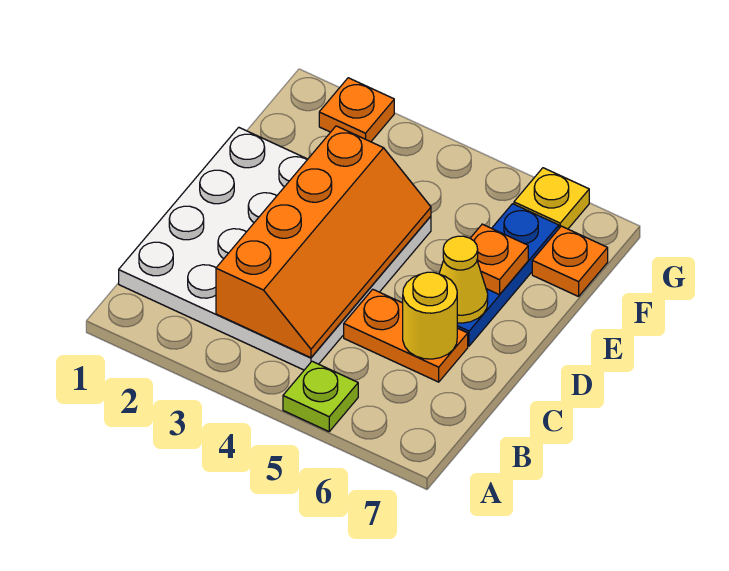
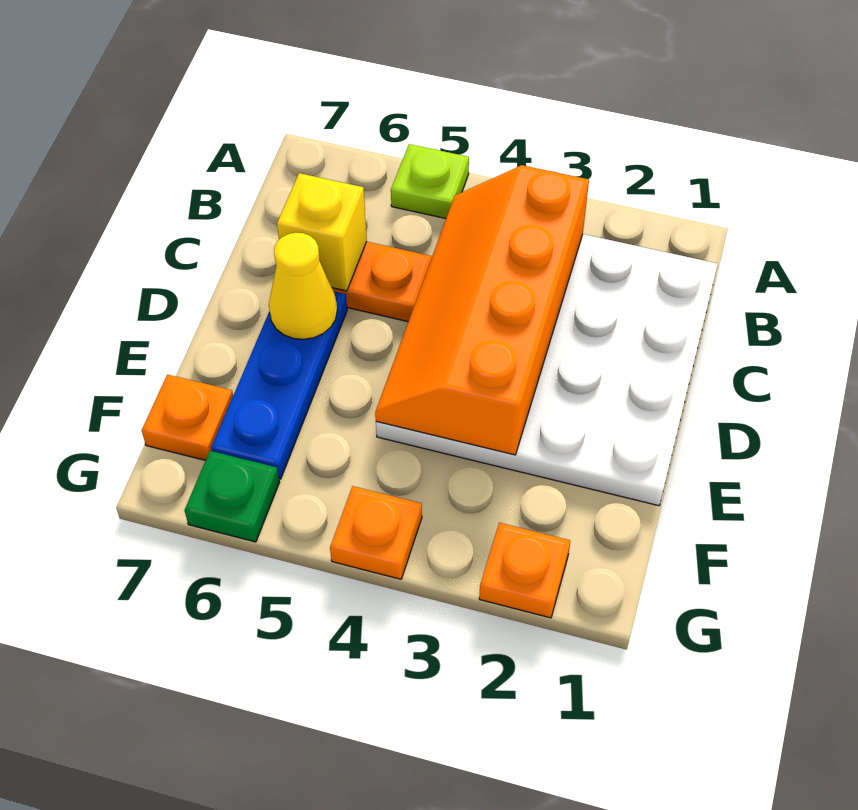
yellow 1x1 round brick [403,272,457,359] -> yellow 1x1 brick [277,173,367,291]
orange 1x1 plate [470,224,528,295] -> orange 1x1 plate moved to [330,486,422,579]
yellow 1x1 plate [514,168,589,229] -> green 1x1 plate [185,451,279,542]

